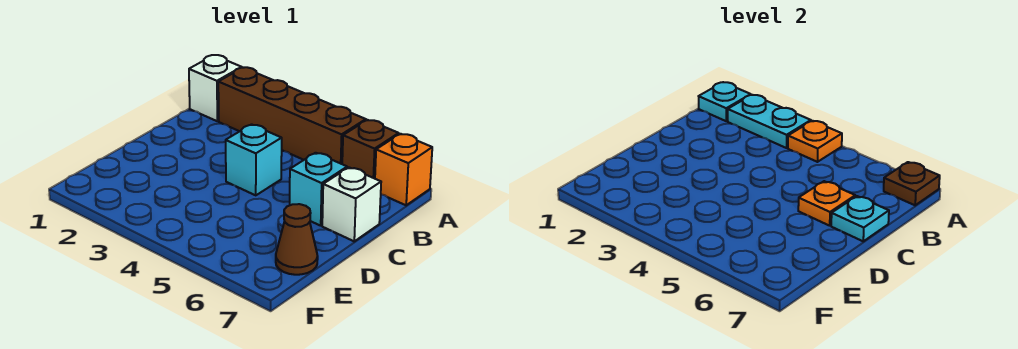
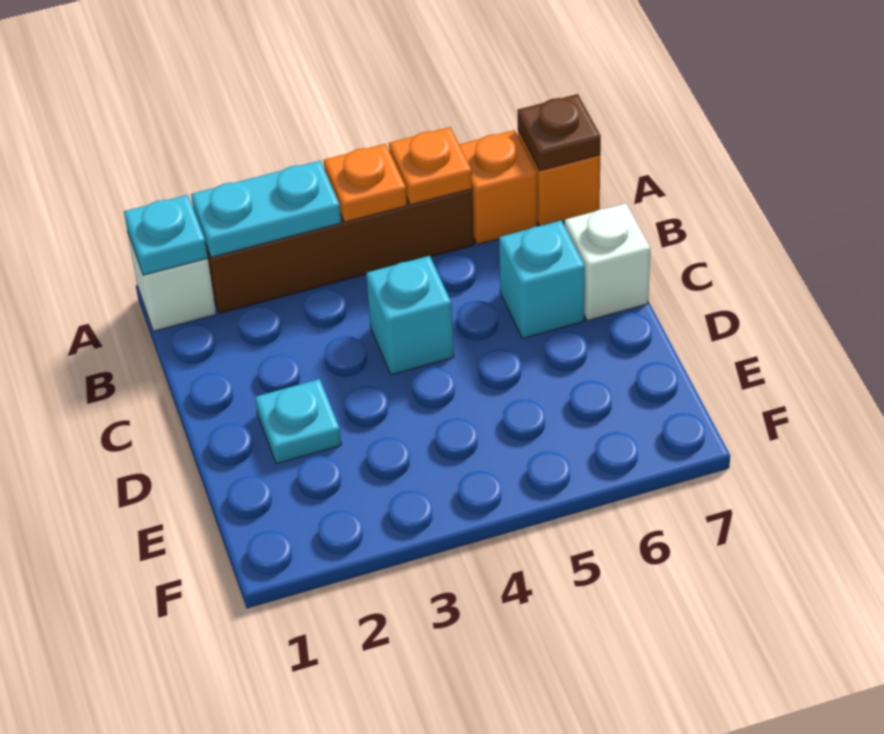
brown 1x1 brick [342,120,399,179] -> orange 1x1 brick [459,130,537,244]
orange 1x1 plate [798,181,855,226] -> orange 1x1 plate moved to [389,127,472,205]
cyan 1x1 plate [831,196,889,241] -> cyan 1x1 plate moved to [255,379,341,464]
brown 1x1 cone [276,204,318,275] -> none

